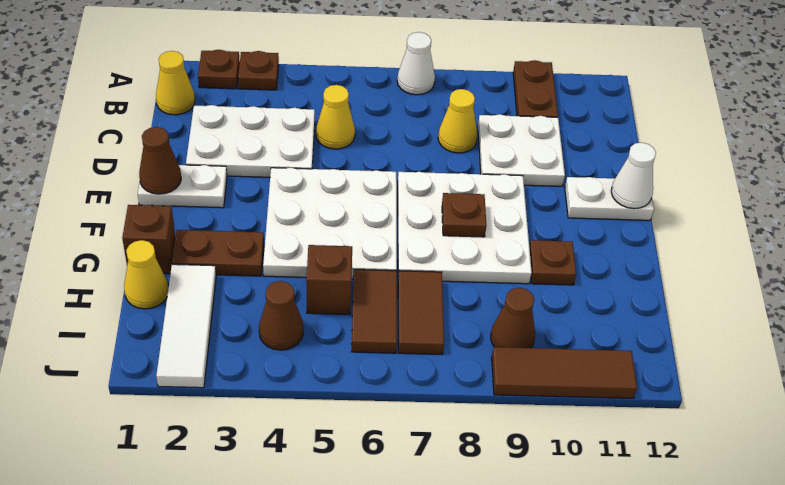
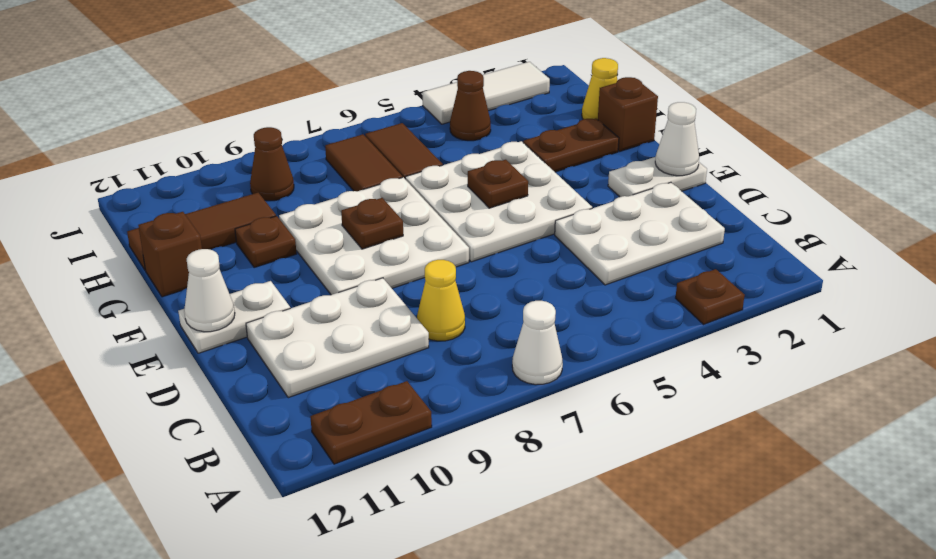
brown 1x1 plate [198,50,240,89] -> brown 1x1 plate moved to [468,160,528,208]
brown 1x2 plate [513,60,558,117] -> brown 1x2 plate turned to [310,381,432,464]
yellow 1x1 cone [156,51,195,115] -> none
yellow 1x1 cone [316,85,355,149] -> none
white 2x2 plate [478,114,565,186] -> white 2x3 plate [246,278,429,398]
brown 1x1 cone [139,127,181,194] -> white 1x1 cone [655,102,699,176]
white 1x3 tile [156,264,216,388] -> white 1x3 tile turned to [423,62,550,124]
brown 1x1 brick [306,245,352,315] -> brown 1x1 brick moved to [138,212,202,297]
brown 1x3 tile [492,347,637,398] -> brown 1x3 tile moved to [127,193,276,270]

